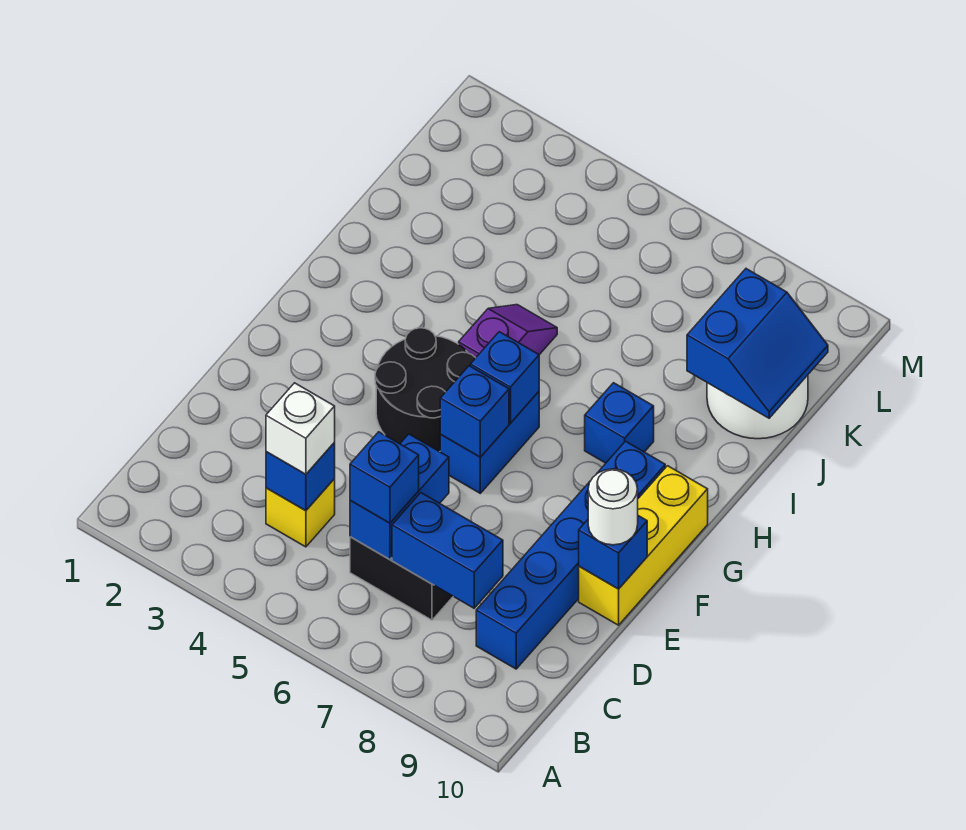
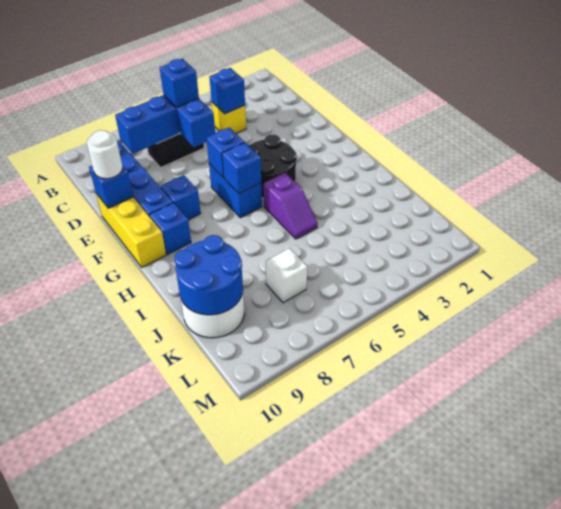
white 1x1 brick [266,383,335,474] -> white 1x1 brick moved to [266,248,307,303]
blue 1x1 brick [585,383,654,463] -> blue 1x1 brick moved to [161,175,201,220]
blue 2x2 slope [687,269,828,418] -> blue 2x2 round brick [174,235,243,315]

